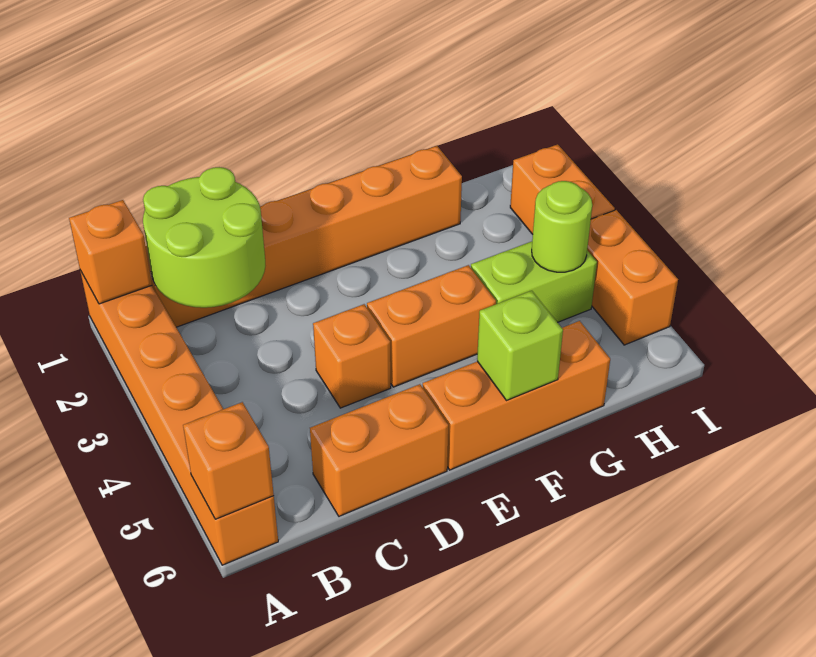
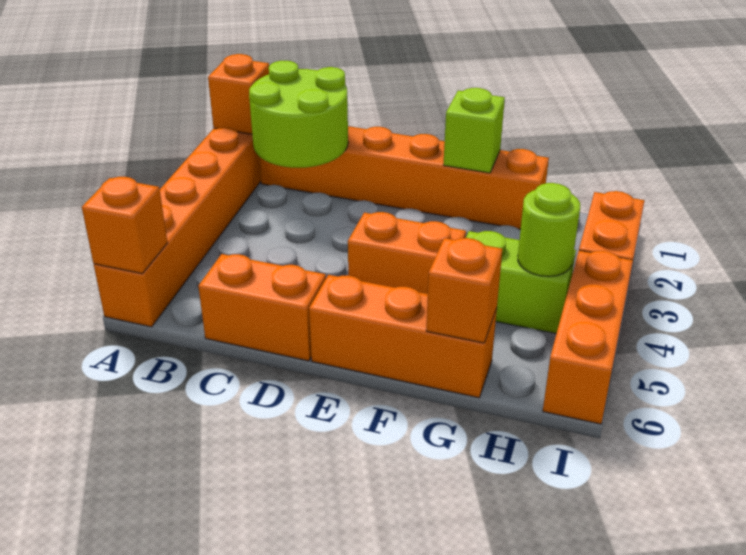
orange 1x1 brick [313,304,391,408] -> orange 1x1 brick moved to [426,238,502,343]
lime 1x1 brick [477,291,563,401] -> lime 1x1 brick moved to [443,88,505,173]
orange 1x2 brick [587,210,678,345] -> orange 1x3 brick [543,251,633,424]

